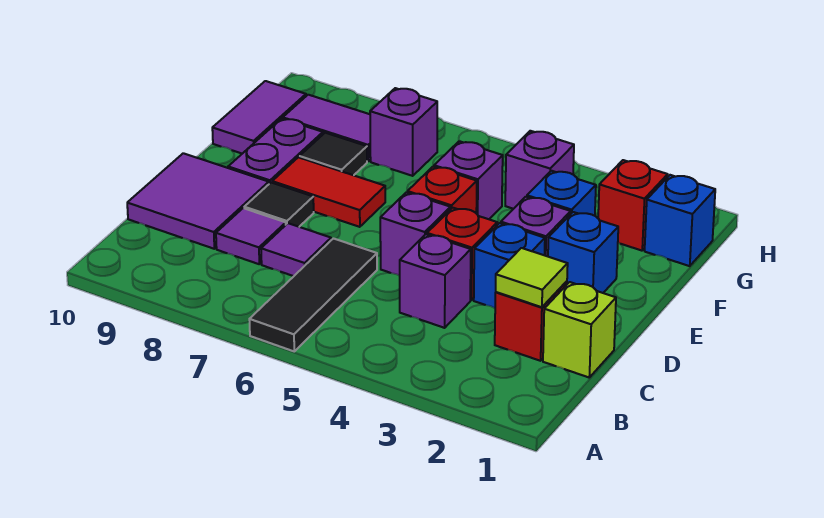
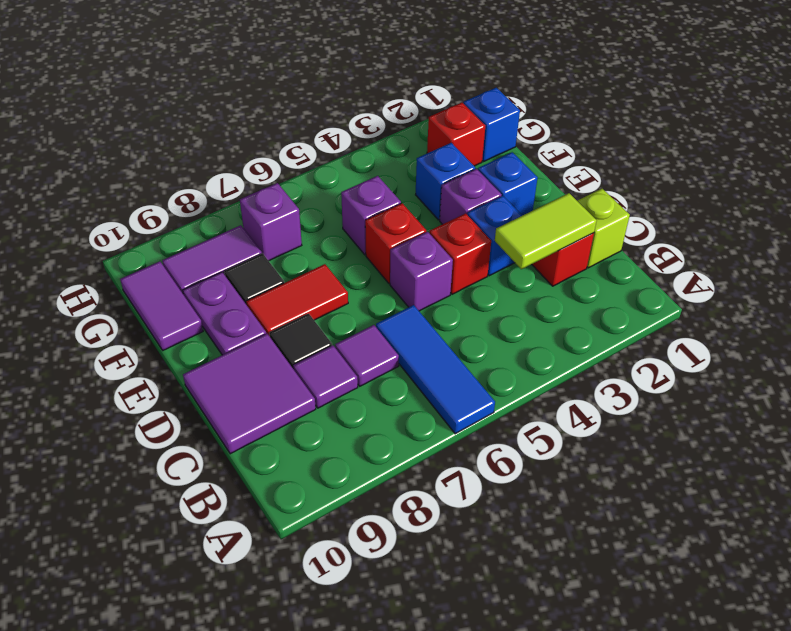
black 1x3 tile [249,239,377,351] -> blue 1x3 tile [376,305,495,434]
lime 1x1 tile [496,248,568,307] -> lime 1x2 tile [495,193,597,269]
purple 1x1 brick [400,234,471,328] -> none
purple 1x1 brick [505,131,574,209] -> none

